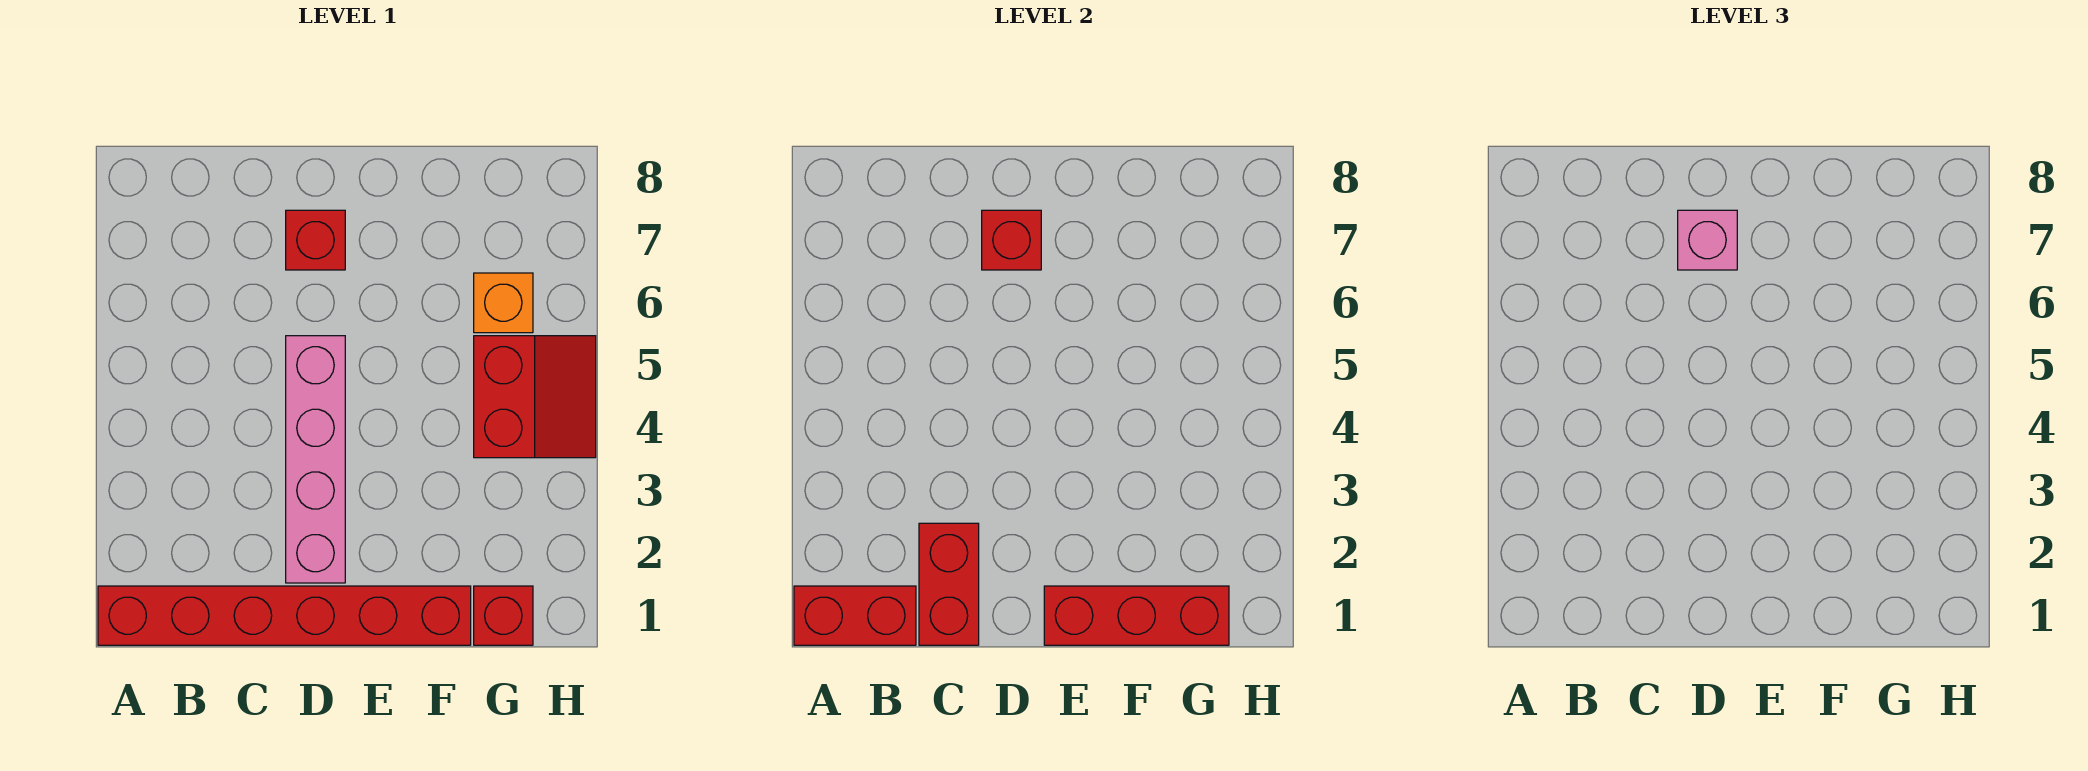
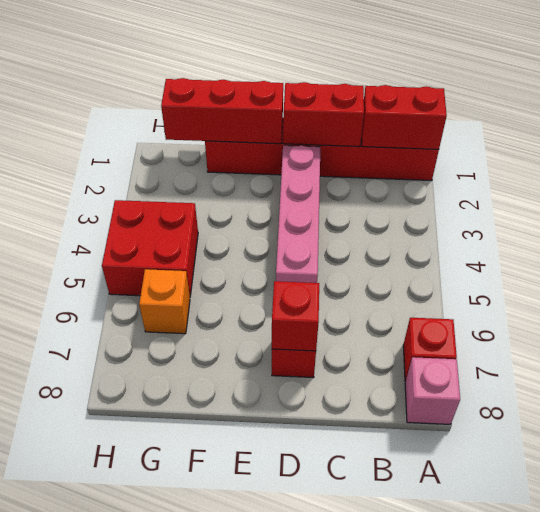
red 1x2 brick [919,523,979,645] -> red 1x2 brick turned to [283,82,364,147]
pink 1x1 brick [1678,210,1737,270] -> pink 1x1 brick moved to [405,357,460,424]
red 1x1 brick [474,586,533,645] -> red 1x1 brick moved to [403,318,457,382]
red 2x2 slope [474,336,596,458] -> red 2x2 brick [102,200,198,296]

